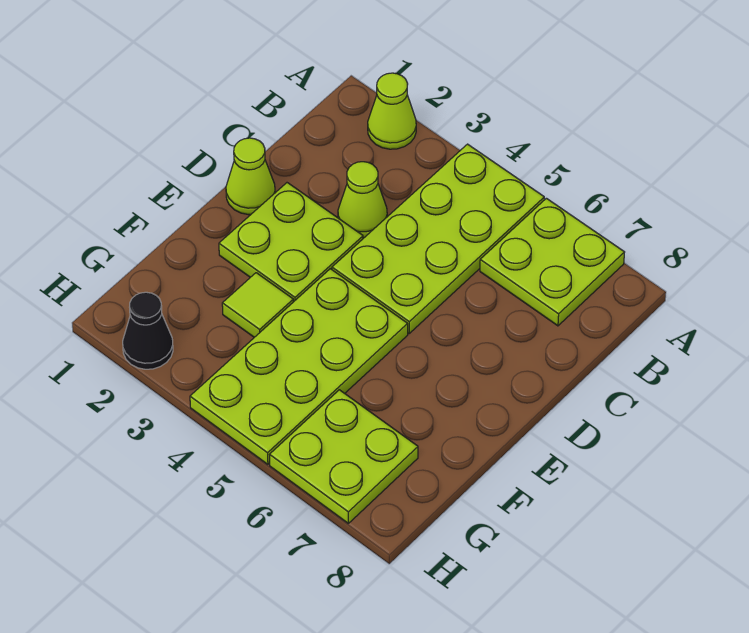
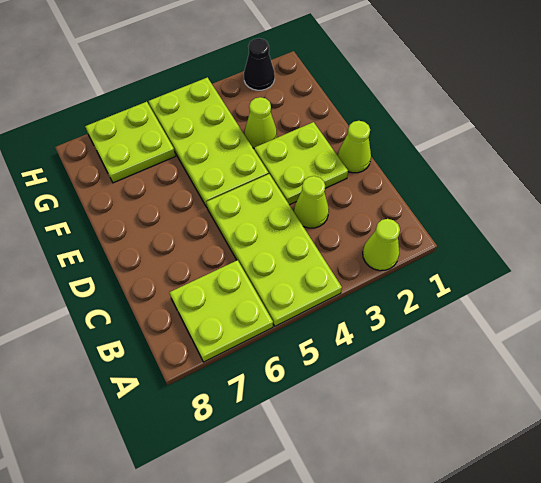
lime 1x1 tile [222,273,293,337] -> lime 1x1 cone [245,97,277,148]

